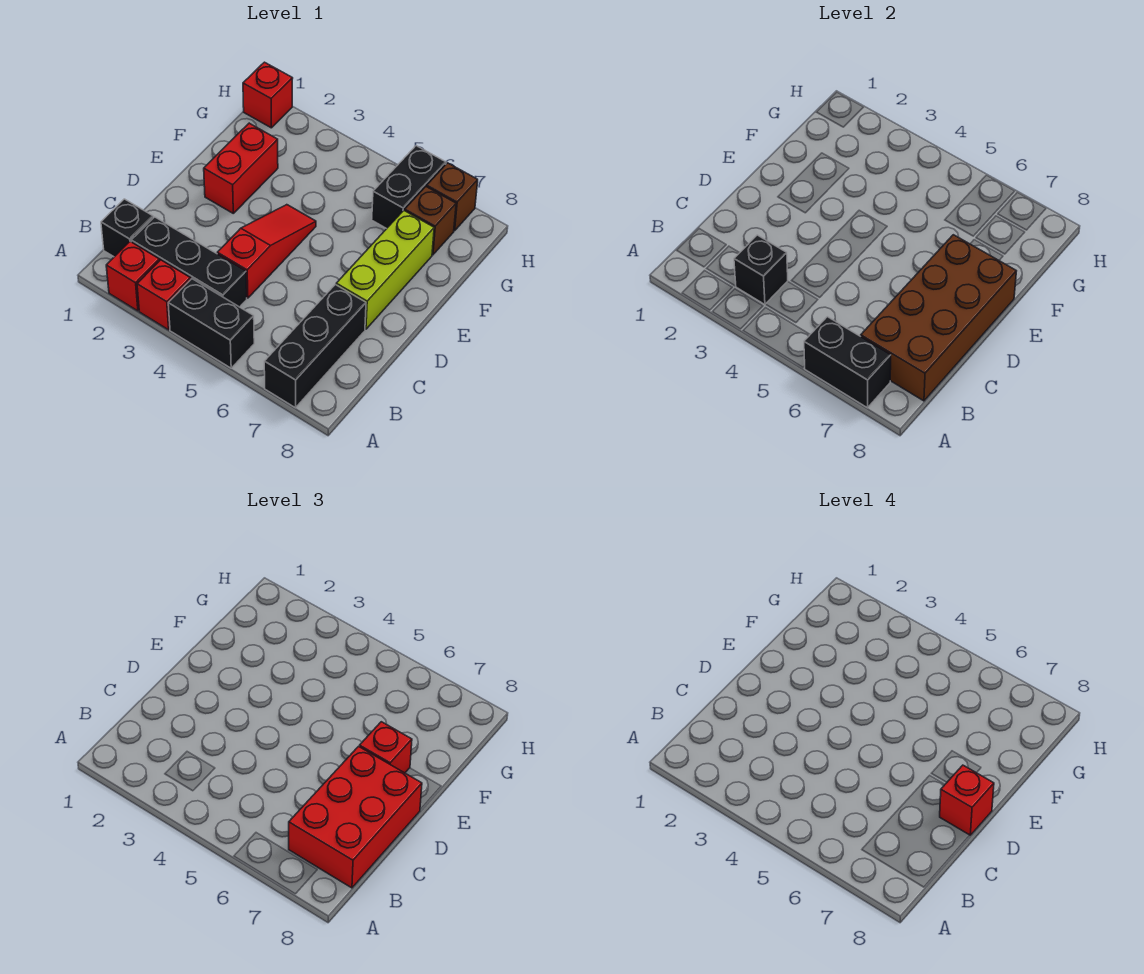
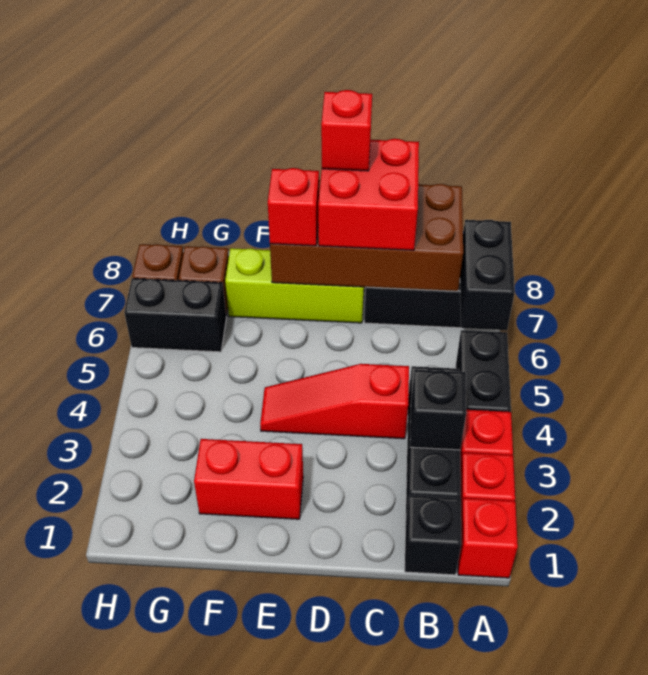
red 2x3 brick [289,746,422,888] -> red 2x2 brick [318,139,419,250]
red 1x1 brick [243,62,293,128] -> red 1x1 brick moved to [458,498,518,578]

